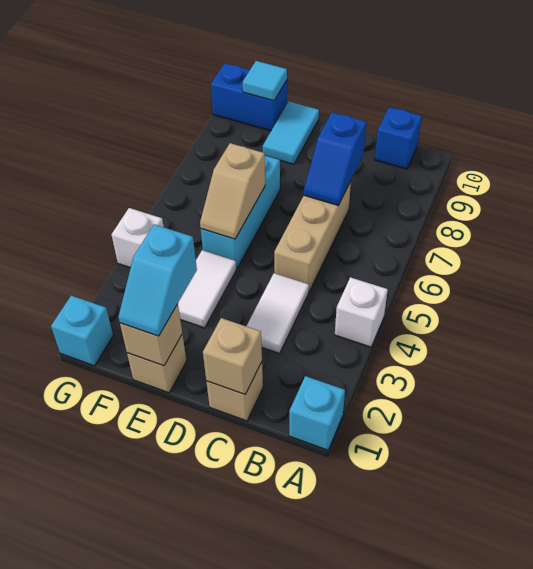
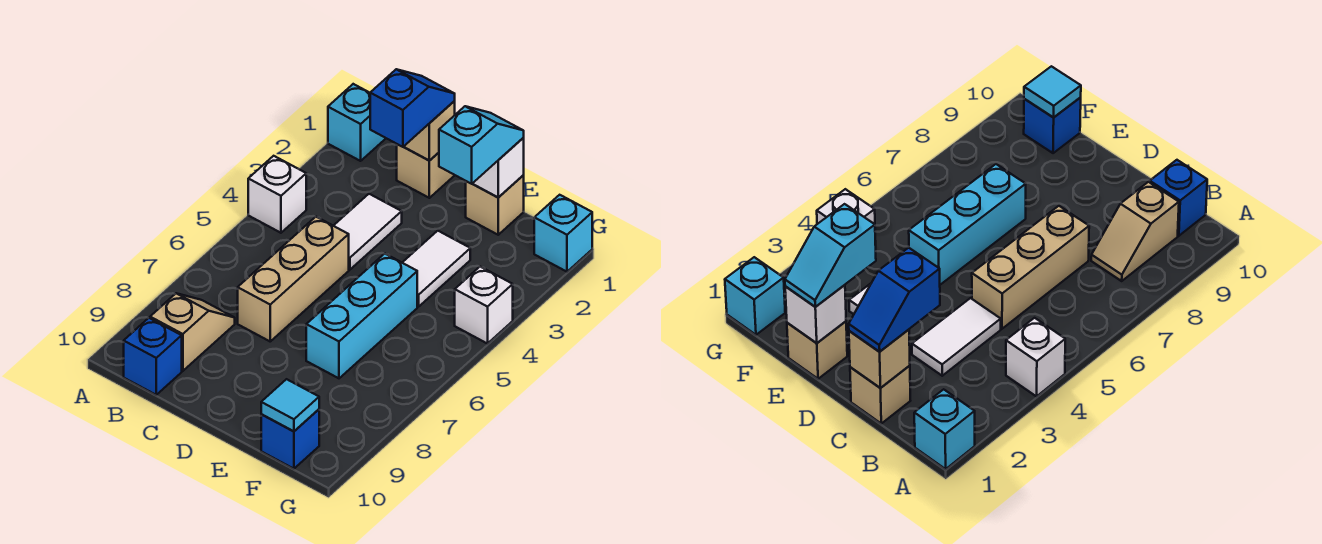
blue 1x2 slope [304,112,367,205] -> blue 1x2 slope moved to [370,69,455,147]
tan 1x1 brick [120,304,182,366] -> white 1x1 brick [472,138,524,197]
tan 1x2 slope [200,143,265,239] -> tan 1x2 slope moved to [150,293,235,371]
cyan 1x2 tile [263,101,319,164] -> none
blue 1x2 brick [211,63,287,131] -> blue 1x1 brick [261,409,319,469]

